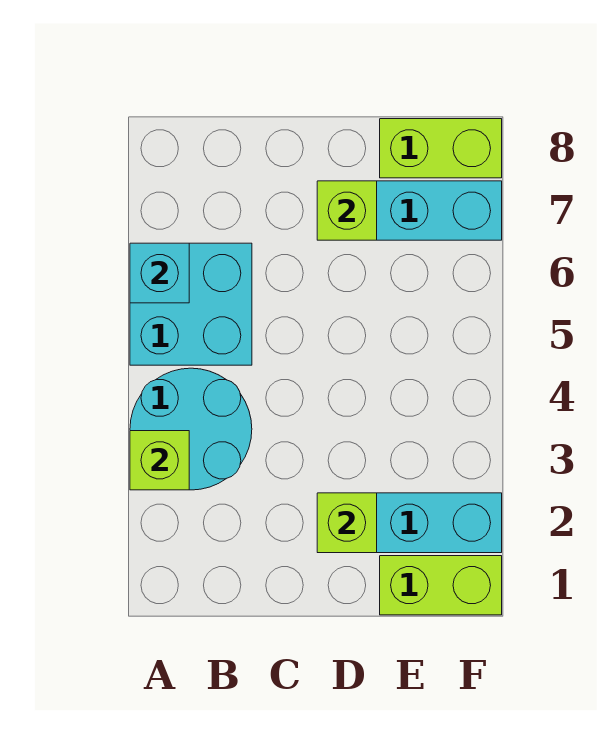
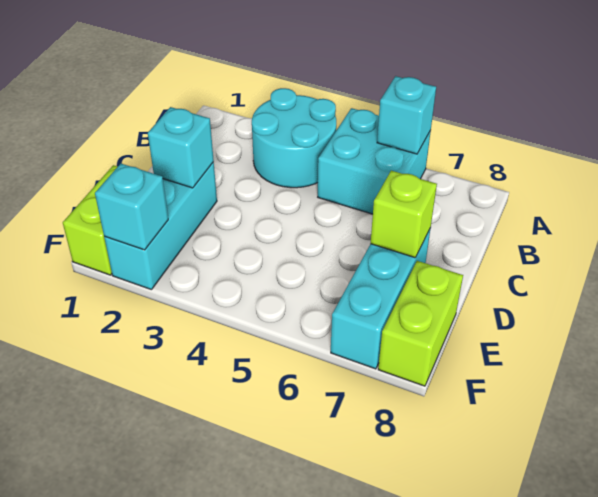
lime 1x1 brick [130,431,189,490] -> none
lime 1x1 brick [317,493,377,553] -> cyan 1x1 brick [148,107,214,188]
none -> cyan 1x1 brick [95,164,168,250]

